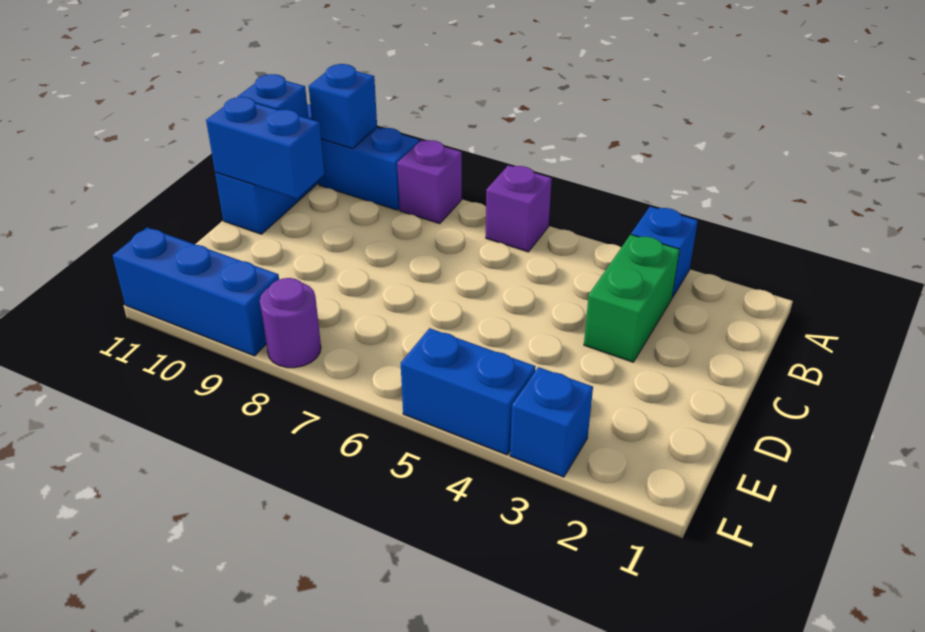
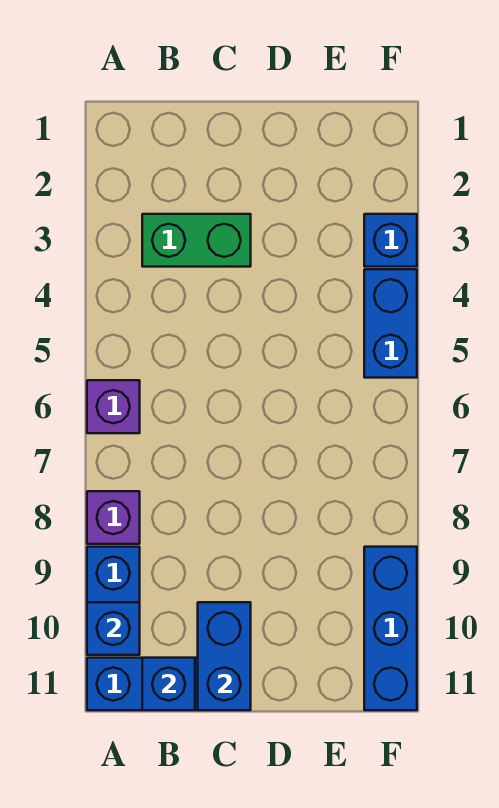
blue 1x1 brick [631,207,698,298] -> none
purple 1x1 round brick [260,278,321,368] -> none

